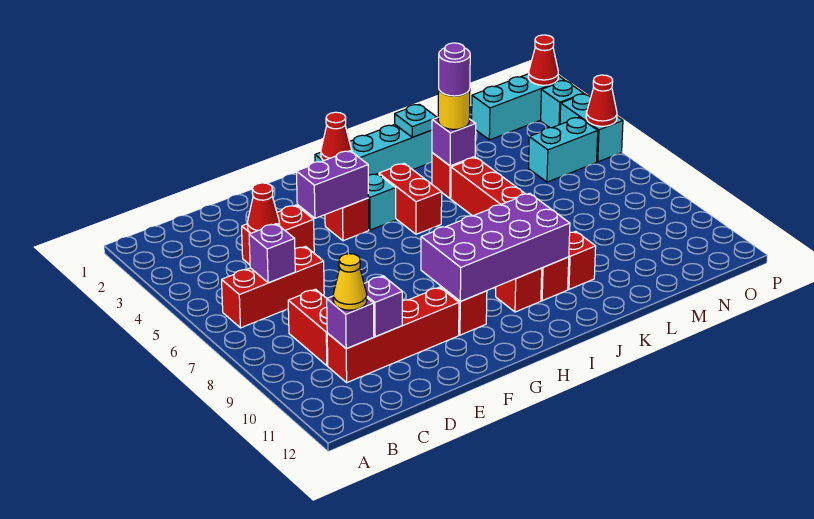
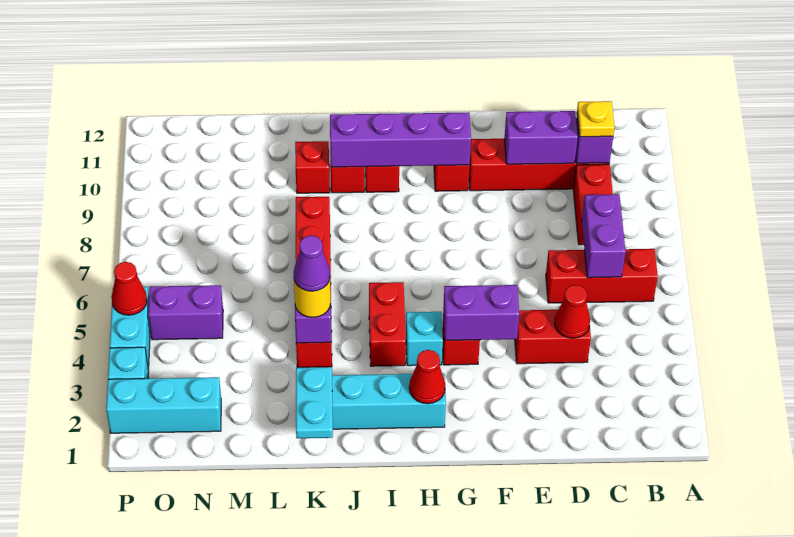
purple 1x1 brick [249,224,295,283] -> purple 1x2 brick [582,194,626,278]
yellow 1x1 cone [333,254,367,310] -> yellow 1x1 plate [577,101,615,137]
purple 1x1 brick [364,276,402,337] -> purple 1x2 brick [504,111,578,164]
purple 2x4 brick [421,193,570,301] -> purple 1x4 brick [330,113,471,167]
cyan 1x1 plate [395,104,437,137] -> cyan 1x2 plate [296,367,333,438]
purple 1x1 round brick [439,43,470,96] -> purple 1x1 cone [294,236,330,291]
cyan 1x2 brick [529,117,598,182] -> purple 1x2 brick [148,285,223,340]
red 1x1 cone [528,35,558,85] -> none

